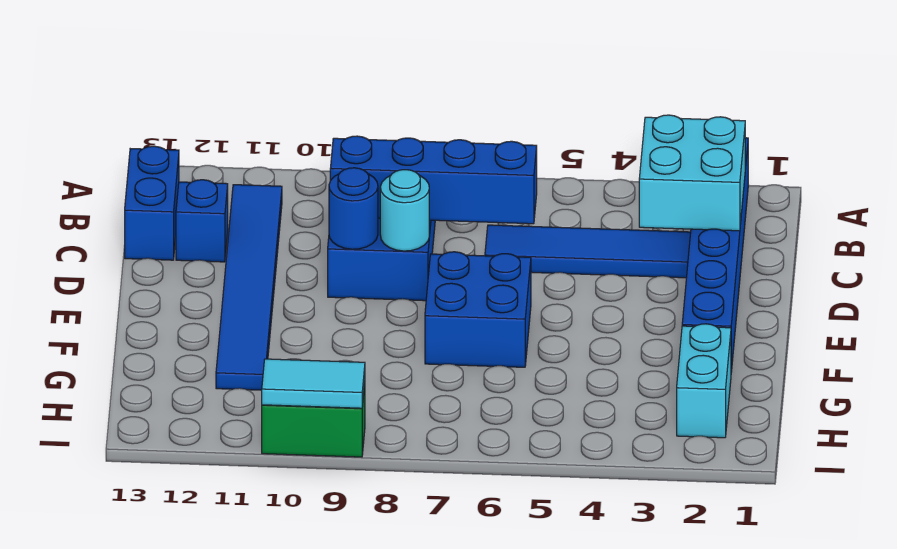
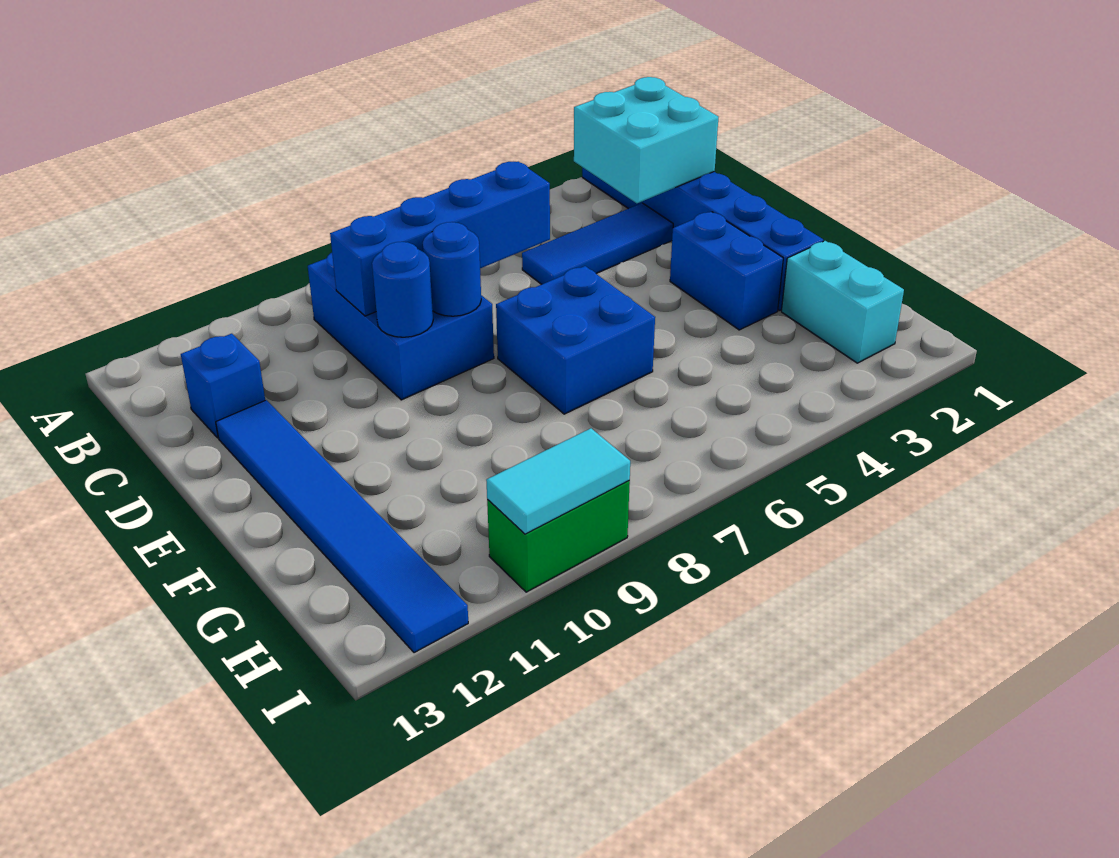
blue 1x6 tile [216,185,282,390] -> blue 1x6 tile moved to [216,400,468,653]
blue 1x2 brick [125,146,179,260] -> blue 1x2 brick moved to [670,212,783,330]
blue 1x4 tile [485,225,691,278] -> blue 1x3 tile [522,203,673,284]
cyan 1x1 round brick [380,170,429,251] -> blue 1x1 round brick [423,222,481,316]

